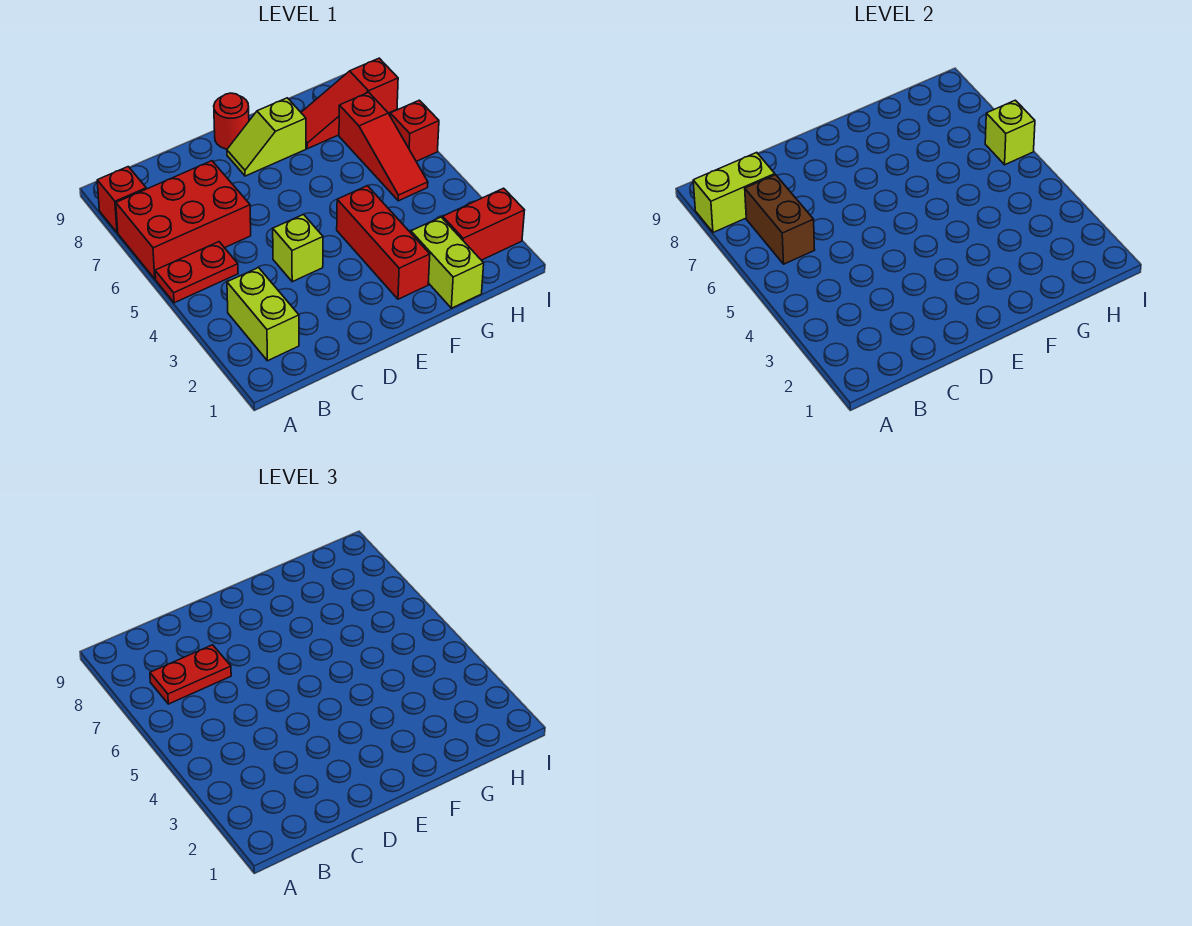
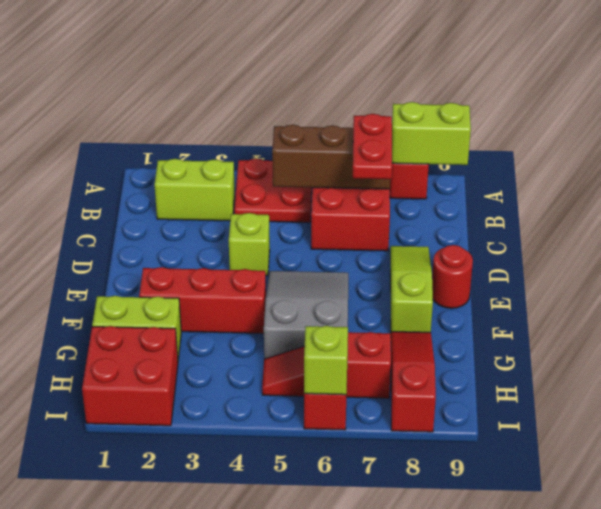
red 1x2 plate [155,242,238,303] -> red 2x2 plate [234,159,312,223]
lime 1x2 brick [693,152,775,233] -> lime 1x2 brick turned to [392,102,471,165]
brown 1x2 brick [745,175,815,264] -> brown 1x3 brick [272,125,390,189]
none -> grey 2x3 slope [264,271,348,359]
lime 1x2 slope [227,98,306,176] -> lime 1x3 slope [390,246,433,332]
red 1x2 brick [443,188,525,260] -> red 2x2 brick [82,326,178,426]

